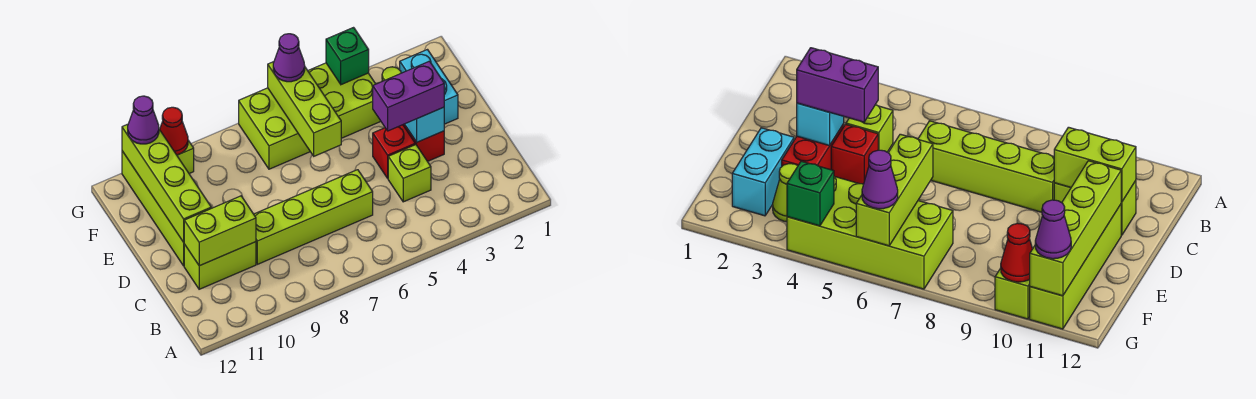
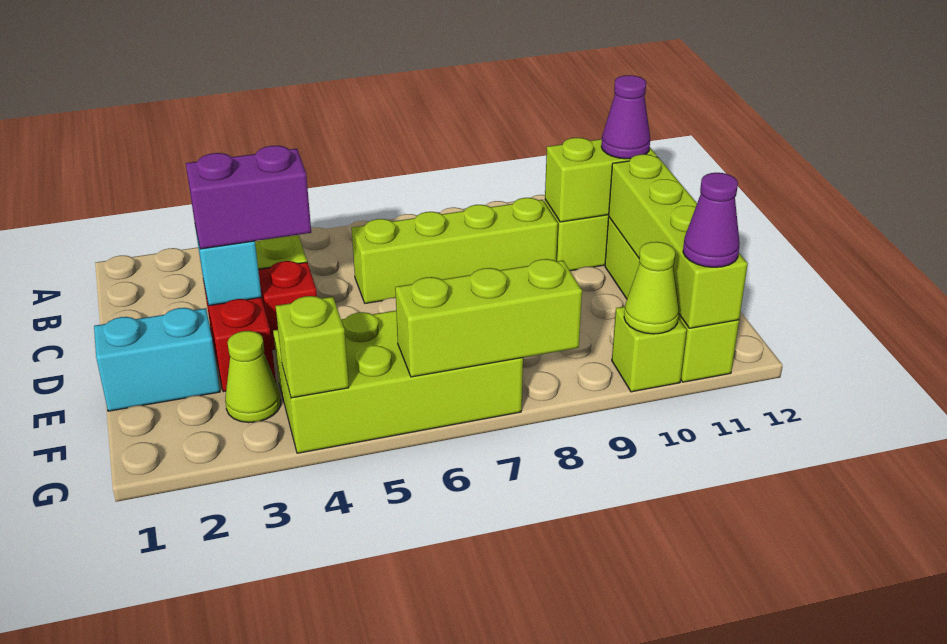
cyan 1x2 brick [400,50,458,124] -> cyan 1x2 brick turned to [94,308,220,411]
lime 1x3 brick [268,62,341,156] -> lime 1x3 brick turned to [395,259,582,377]
green 1x1 brick [326,28,369,85] -> lime 1x1 brick [276,296,349,398]
purple 1x1 cone [273,34,305,82] -> purple 1x1 cone moved to [601,75,650,159]
red 1x1 cone [160,107,188,155] -> lime 1x1 cone [624,242,679,334]

